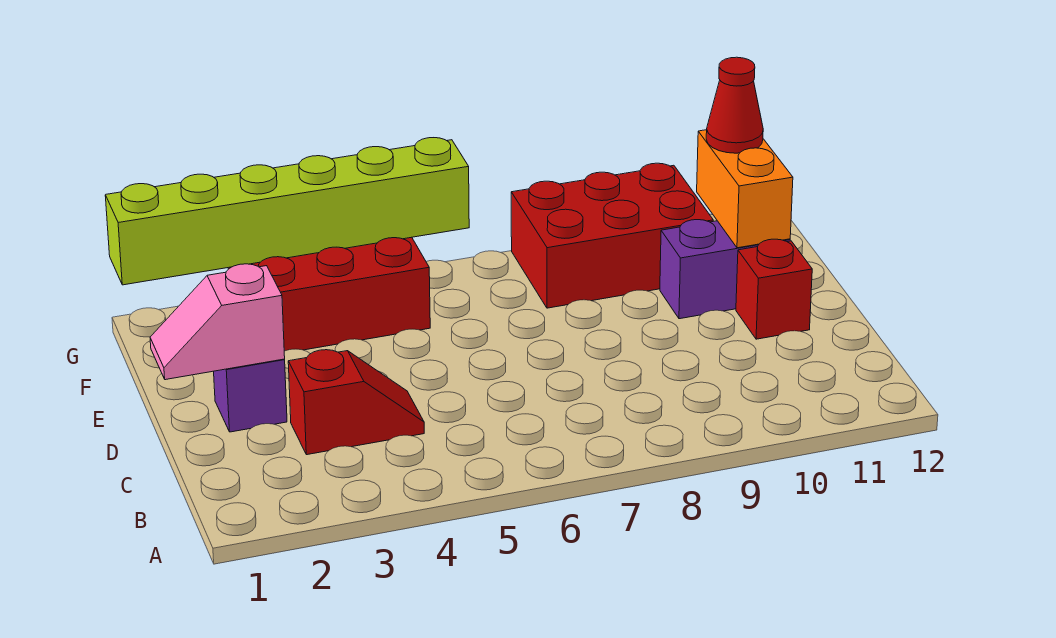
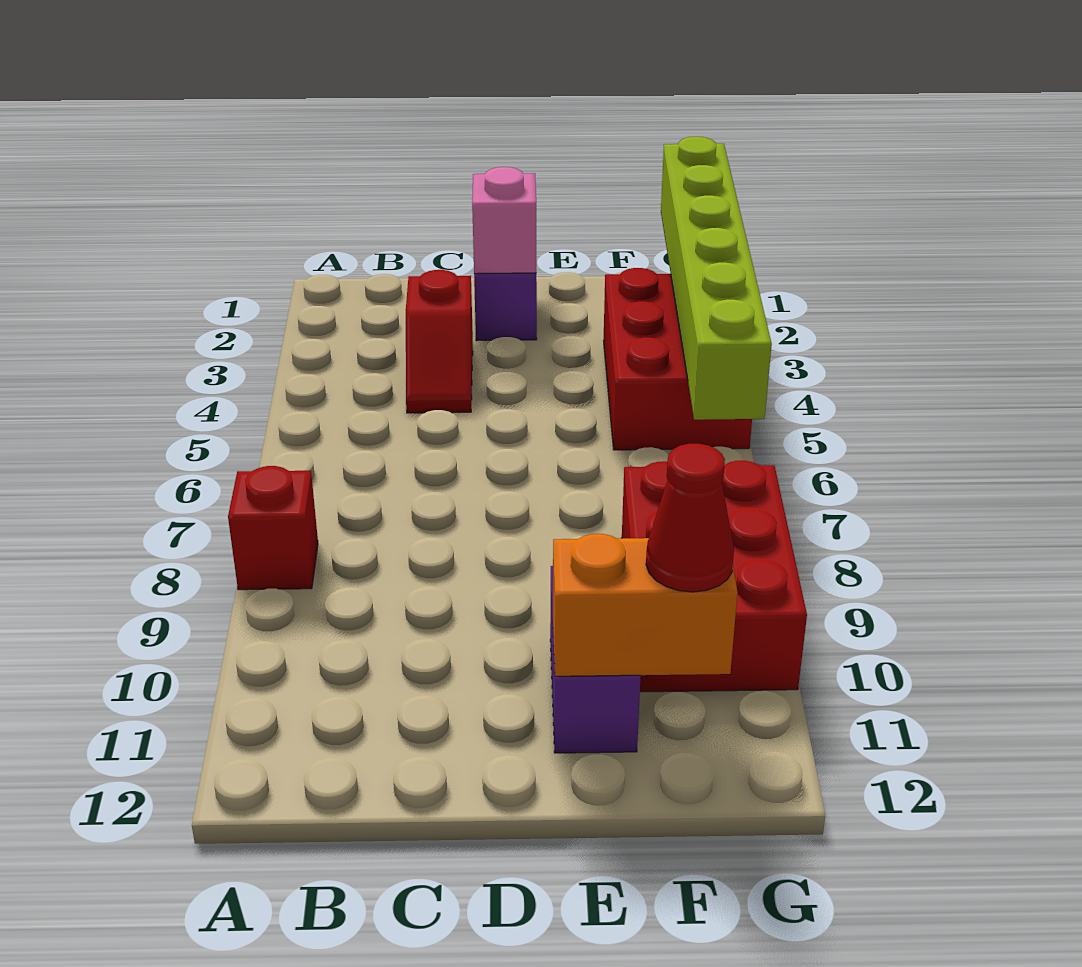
red 1x1 brick [736,239,812,339] -> red 1x1 brick moved to [228,466,318,590]

